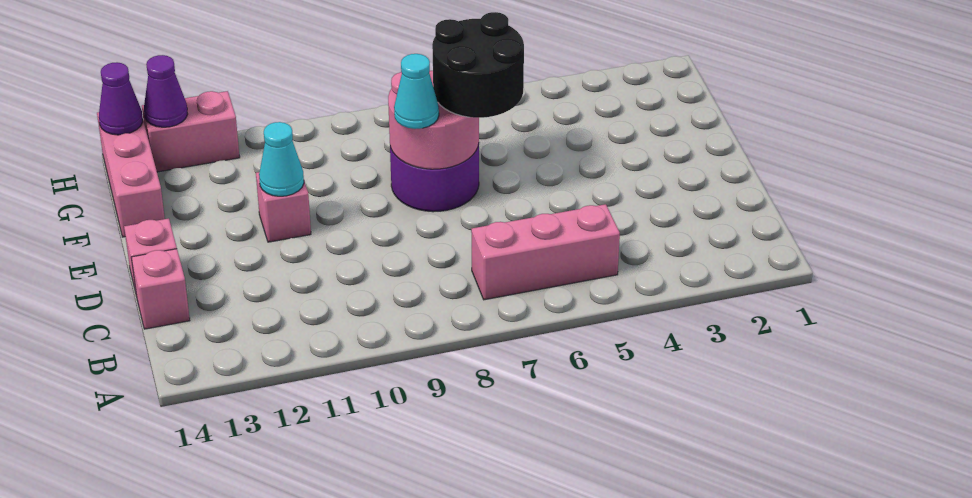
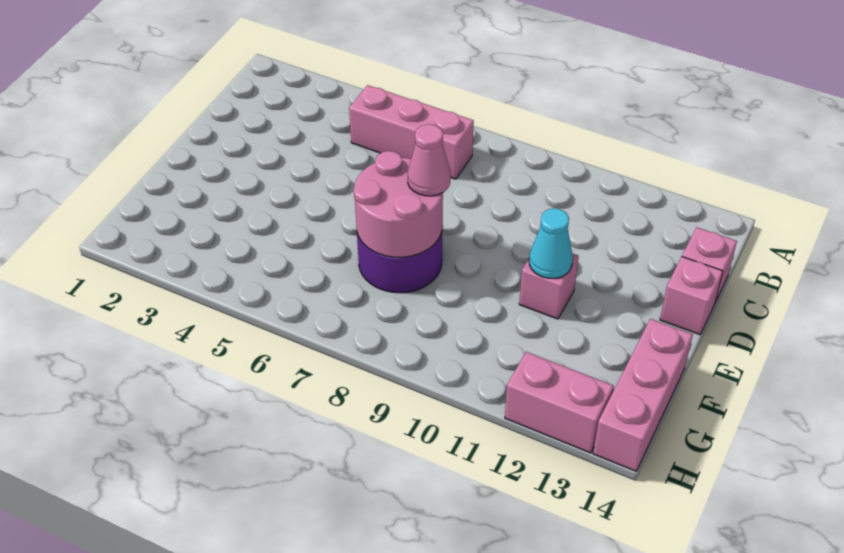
black 2x2 round brick [432,12,524,118] -> none
cyan 1x1 cone [394,54,439,129] -> pink 1x1 cone [408,124,451,196]
purple 1x1 cone [144,55,188,127] -> none
purple 1x1 cone [99,62,143,135] -> none

